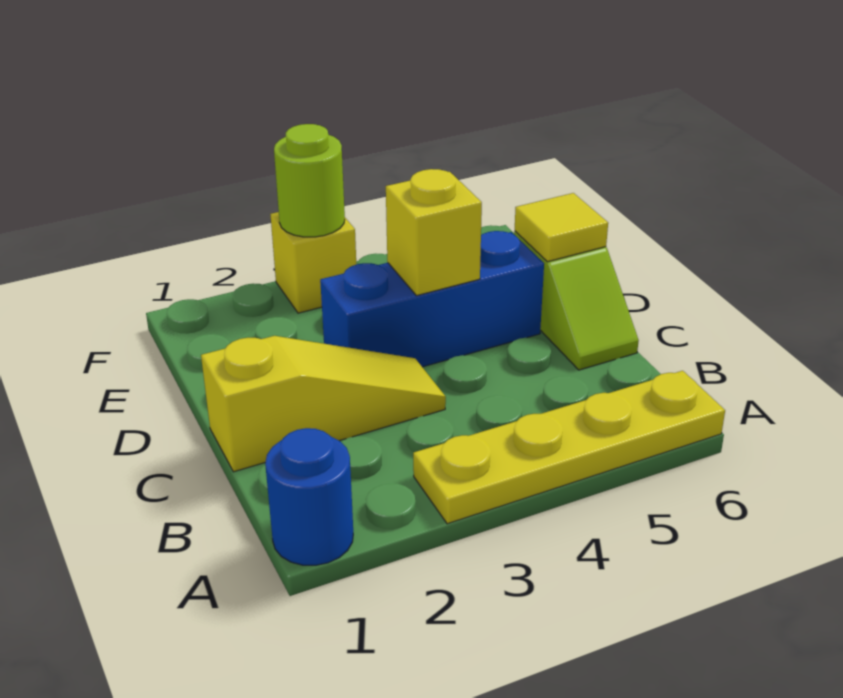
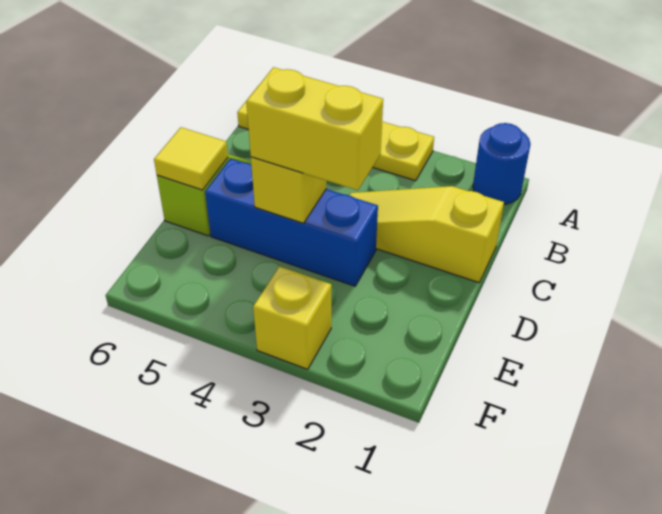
none -> yellow 1x2 brick [246,67,383,190]
lime 1x1 round brick [274,124,345,237] -> none

